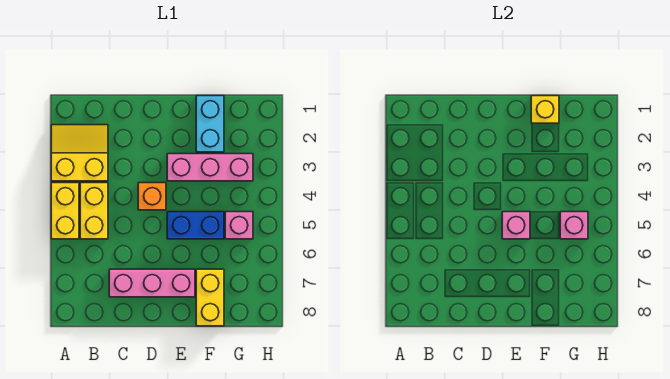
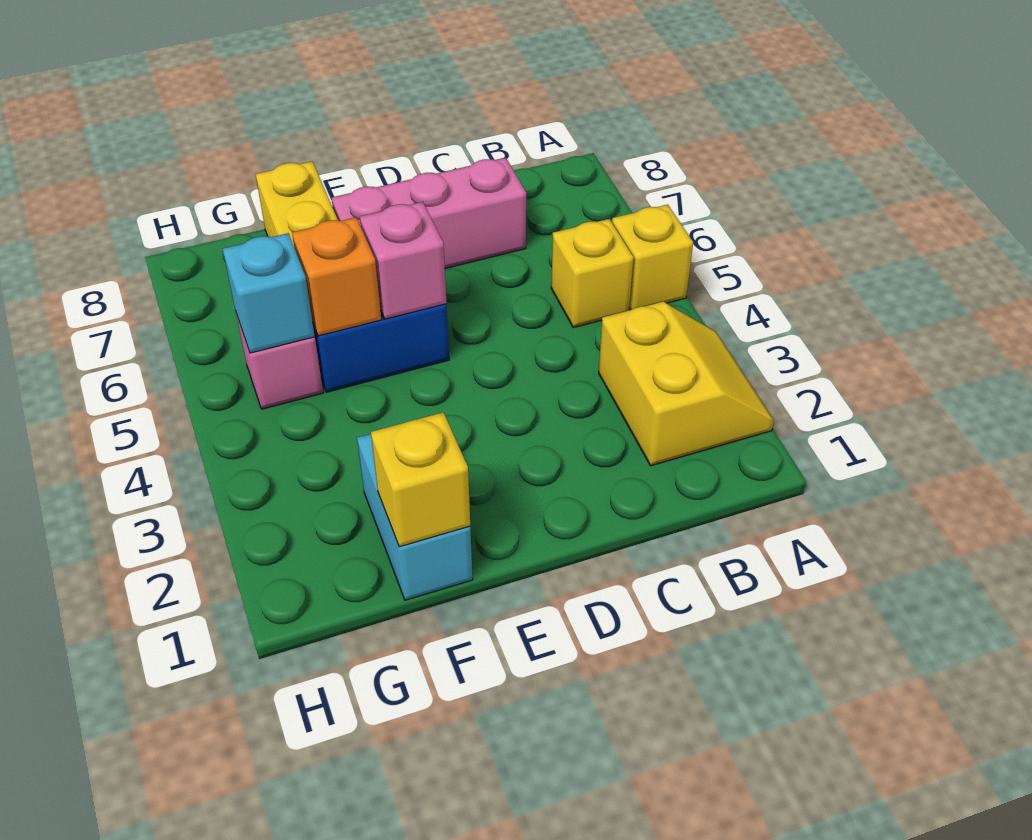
yellow 2x2 slope [51,125,108,181] -> yellow 2x2 slope turned to [599,302,774,466]
yellow 1x2 brick [51,183,79,239] -> yellow 1x1 brick [612,205,693,310]
yellow 1x2 brick [80,183,108,239] -> yellow 1x1 brick [551,219,634,328]
orange 1x1 brick [138,183,166,210] -> orange 1x1 brick moved to [292,217,381,336]
pink 1x3 brick [167,154,253,181] -> none
pink 1x1 brick [560,212,588,239] -> cyan 1x1 brick [223,233,315,353]

